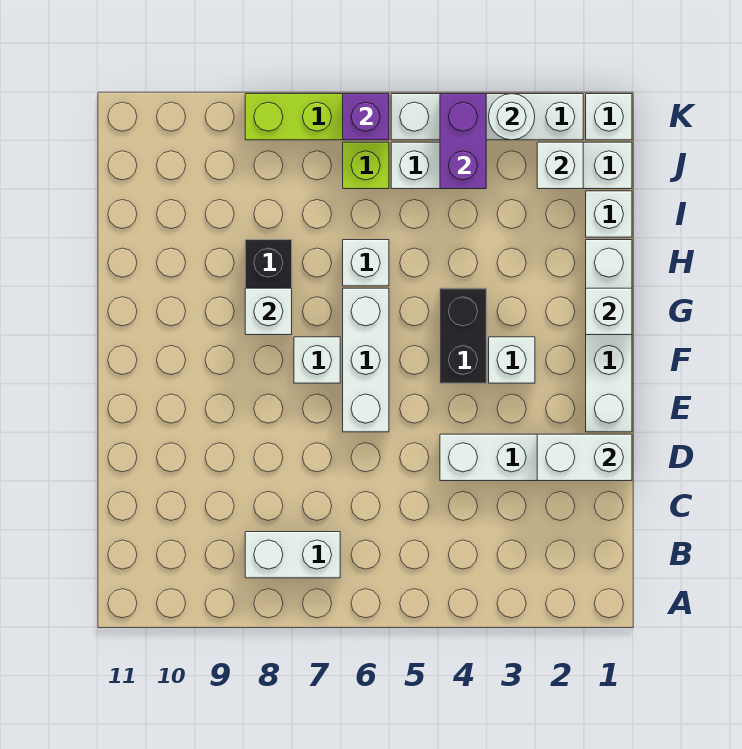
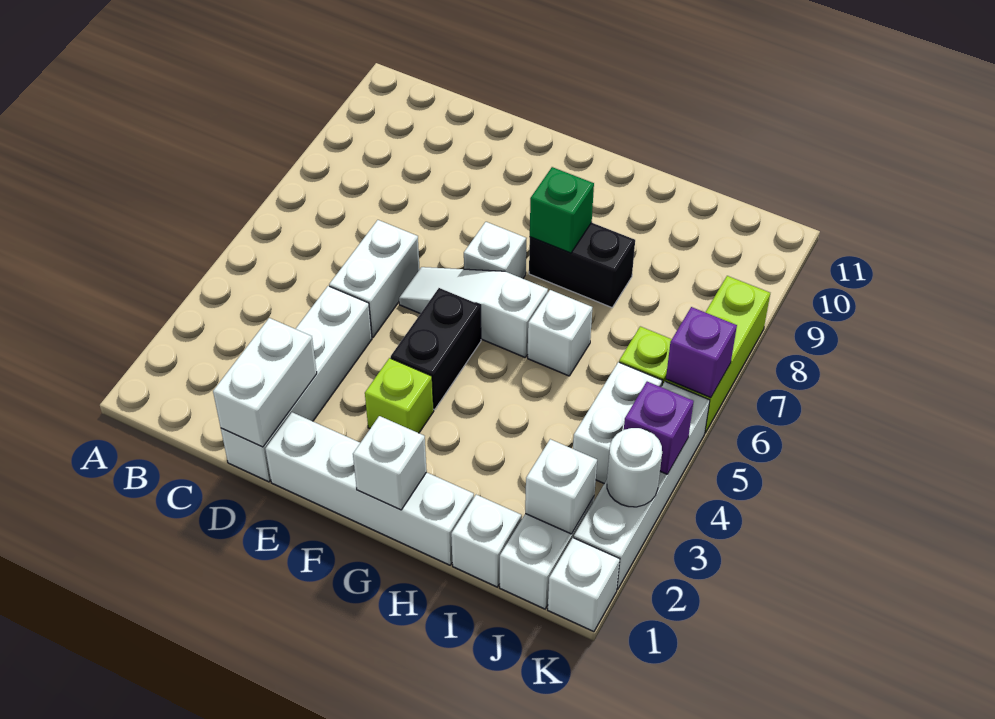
white 1x2 brick [245,532,340,578] -> white 1x2 brick moved to [329,220,420,337]
white 1x3 brick [343,288,389,432] -> white 1x3 slope [399,267,548,357]
white 1x1 brick [489,337,535,383] -> lime 1x1 brick [365,358,434,433]
black 1x2 brick [440,288,486,383] -> black 1x2 brick turned to [391,288,481,410]
white 1x1 brick [245,288,292,335] -> green 1x1 brick [530,167,594,253]
purple 1x2 brick [440,94,486,189] -> purple 1x1 brick [624,382,694,474]

